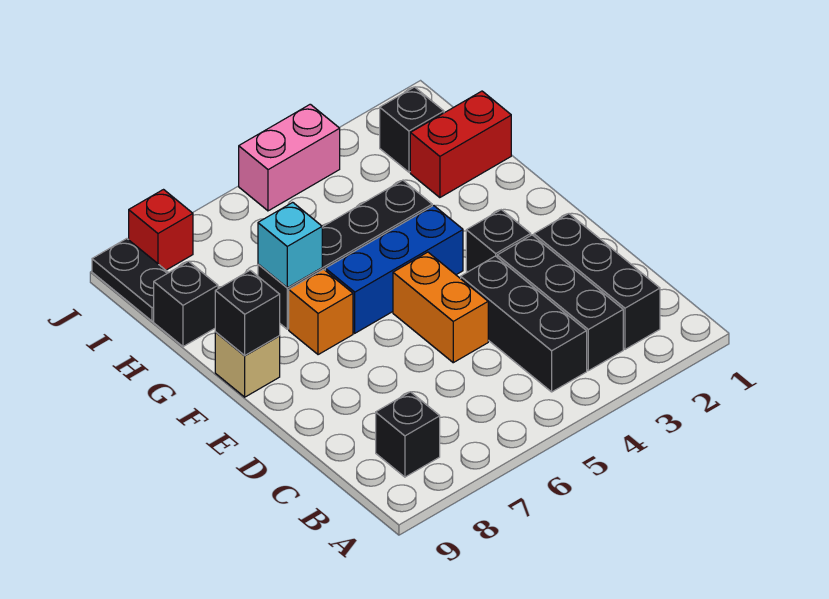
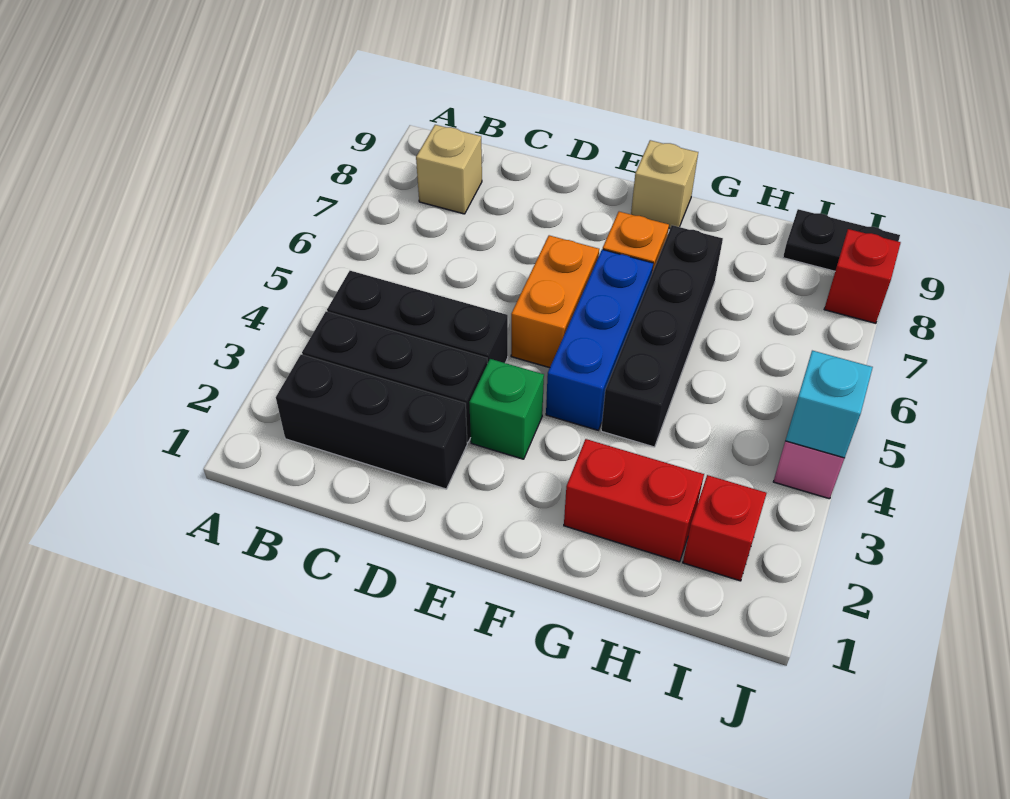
black 1x1 brick [376,392,440,477] -> tan 1x1 brick [416,125,482,214]
orange 1x2 brick [393,252,488,363] -> orange 1x2 brick turned to [511,235,599,368]
black 1x1 brick [466,210,531,272] -> green 1x1 brick [469,359,544,459]
black 1x1 brick [215,270,280,356] -> none
cyan 1x1 brick [258,202,322,288] -> cyan 1x1 brick moved to [785,351,873,458]
red 1x2 brick [410,91,511,198] -> red 1x2 brick turned to [564,439,704,562]
black 1x1 brick [154,261,218,347] -> none
black 1x1 brick [380,87,444,172] -> red 1x1 brick [683,475,767,581]

